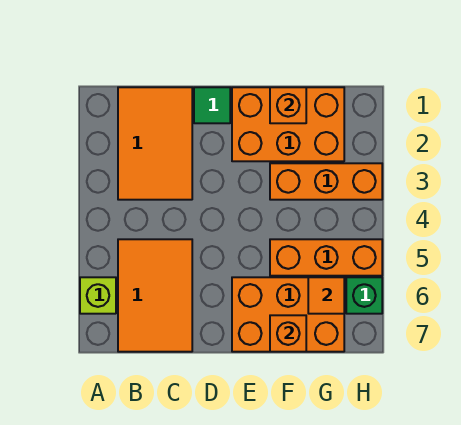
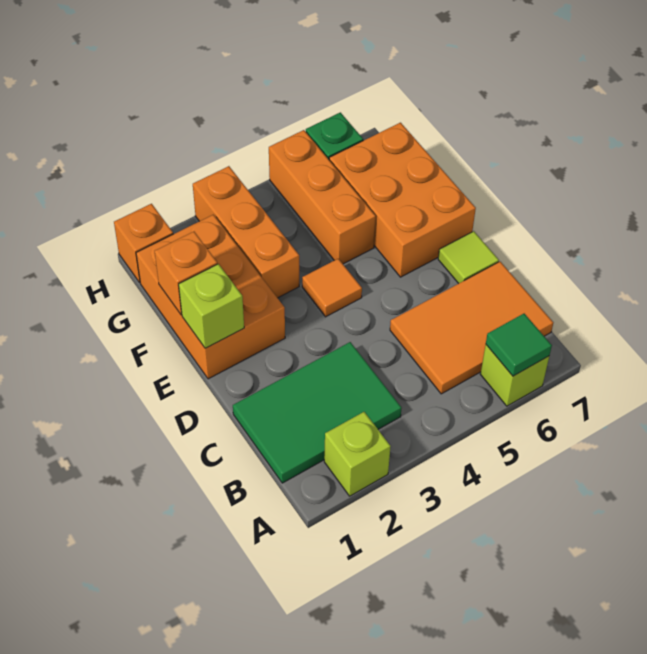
none -> lime 1x1 brick [324,412,391,496]
orange 2x3 tile [118,87,192,200] -> green 2x3 tile [233,342,401,483]
green 1x1 tile [194,87,230,123] -> green 1x1 tile moved to [486,314,552,376]
none -> lime 1x1 tile [438,231,499,284]
none -> lime 1x1 brick [179,264,244,348]
orange 1x1 brick [270,315,306,352] -> orange 1x1 brick moved to [114,204,173,282]
orange 1x1 tile [308,277,344,314] -> orange 1x1 tile moved to [302,259,362,317]

